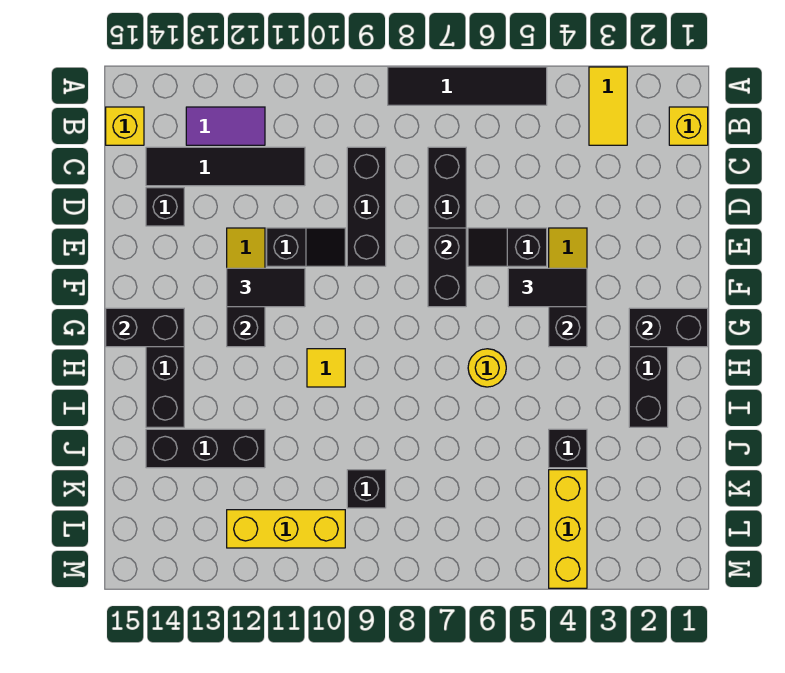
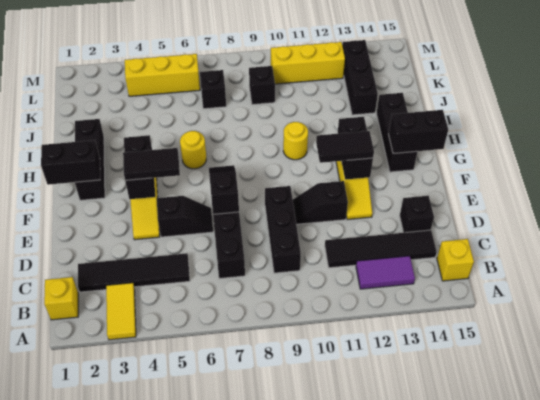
black 1x4 tile [388,67,547,105] -> black 1x4 tile moved to [78,253,190,292]
black 1x2 brick [428,228,466,307] -> black 1x2 slope [209,165,239,214]
yellow 1x1 tile [307,349,345,387] -> yellow 1x1 round brick [283,122,308,160]
black 1x1 brick [549,429,587,468] -> black 1x1 brick moved to [200,70,226,109]
black 1x3 brick [146,429,265,468] -> black 1x3 brick turned to [342,40,378,115]
yellow 1x3 brick [549,470,587,588] -> yellow 1x3 brick turned to [125,54,200,96]

